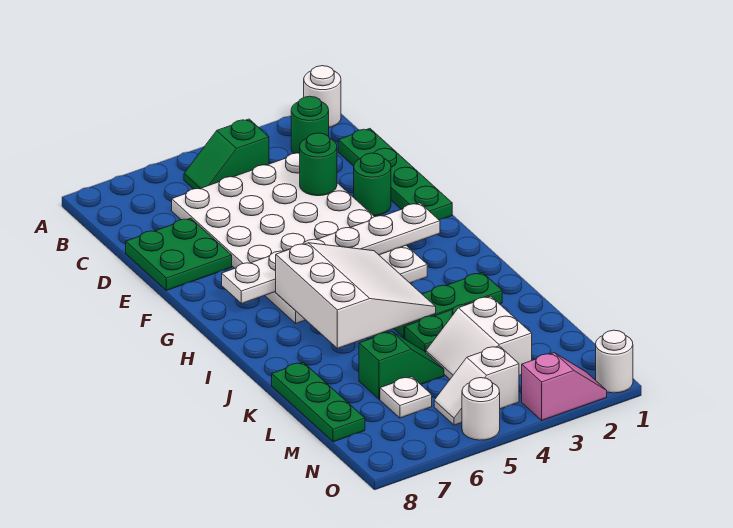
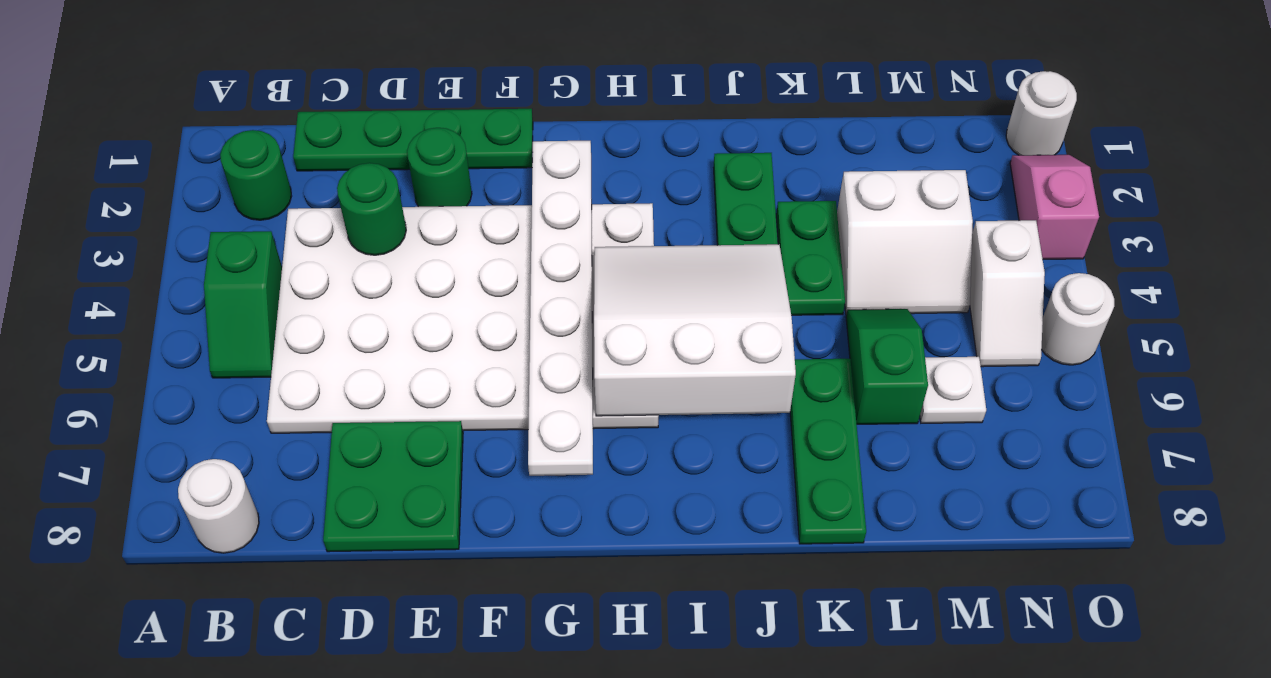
white 1x1 round brick [304,66,341,127] -> white 1x1 round brick moved to [178,459,259,553]
green 1x3 plate [272,362,365,442] -> green 1x3 plate turned to [790,359,866,544]

